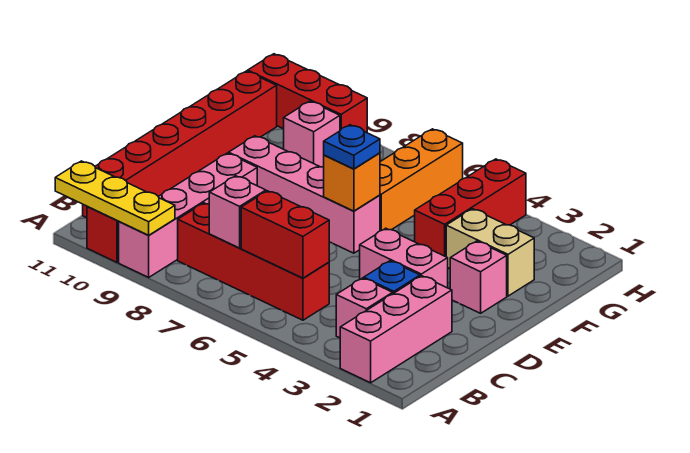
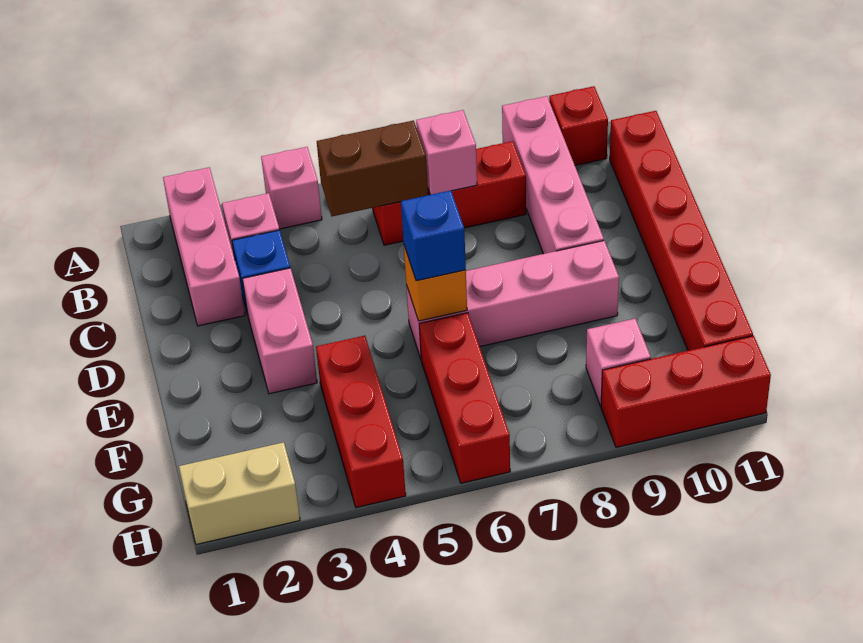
yellow 1x3 plate [55,161,175,235] -> none
red 1x4 brick [178,203,329,320] -> red 1x3 brick [373,141,526,245]
red 1x2 brick [241,191,329,278] -> brown 1x2 brick [317,120,428,216]
pink 1x2 brick [360,228,448,288] -> pink 1x2 brick turned to [242,268,317,394]
pink 1x1 brick [450,241,507,313] -> pink 1x1 brick moved to [261,147,322,229]
blue 1x1 plate [324,125,380,169] -> blue 1x1 brick [401,191,466,281]
tan 1x2 brick [446,209,534,296] -> tan 1x2 brick moved to [179,442,300,545]
orange 1x3 brick [380,129,463,231] -> red 1x3 brick [419,313,510,483]

